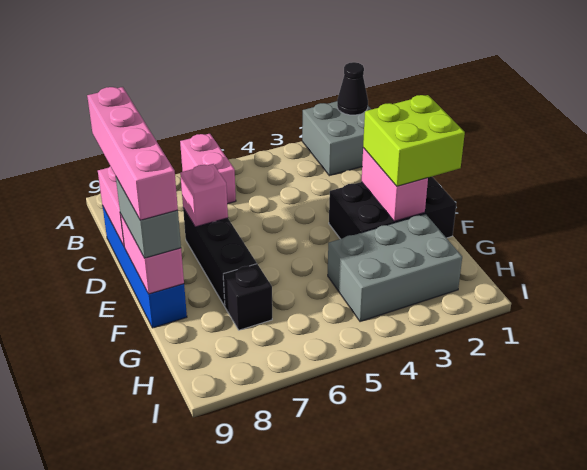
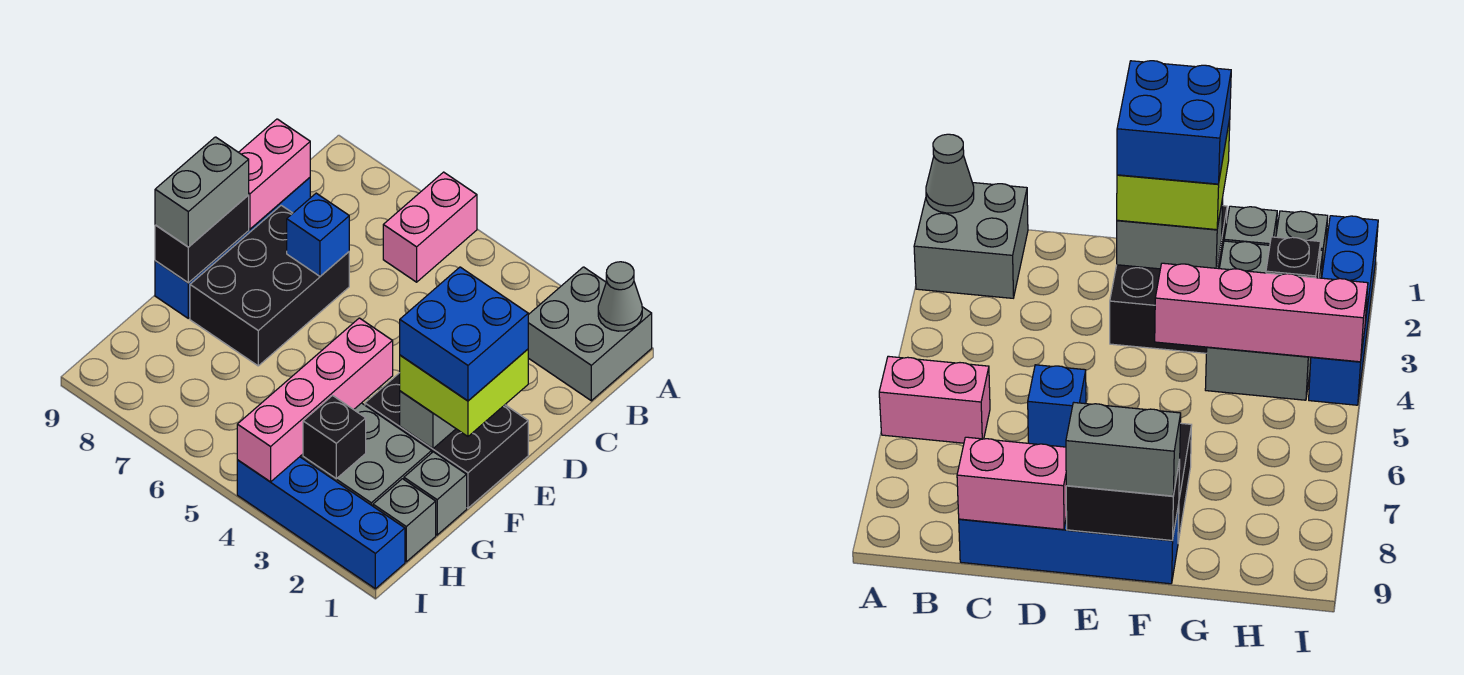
black 1x1 cone [337,62,368,115] -> grey 1x1 cone [598,262,642,331]
pink 1x4 brick [87,87,178,220] -> pink 1x4 brick moved to [237,318,393,482]
black 1x3 brick [183,208,257,306] -> black 2x3 brick [190,205,349,366]
pink 1x1 brick [180,164,228,227] -> blue 1x1 brick [287,193,349,276]
none -> blue 2x2 brick [400,267,528,401]
pink 1x2 brick [362,148,428,222] -> grey 1x2 brick [400,391,456,449]
pink 1x2 brick [120,214,184,294] -> black 1x2 brick [155,195,249,283]
none -> grey 1x1 brick [404,452,467,535]
black 1x1 brick [223,264,272,330] -> black 1x1 brick moved to [303,396,366,479]
none -> grey 1x1 brick [373,479,436,562]
none -> blue 1x4 brick [237,457,405,589]

